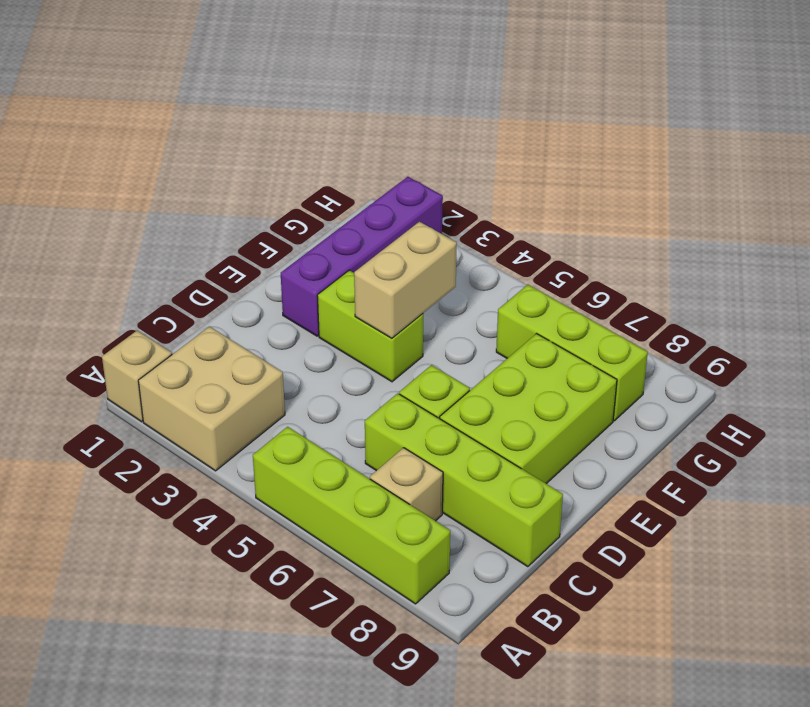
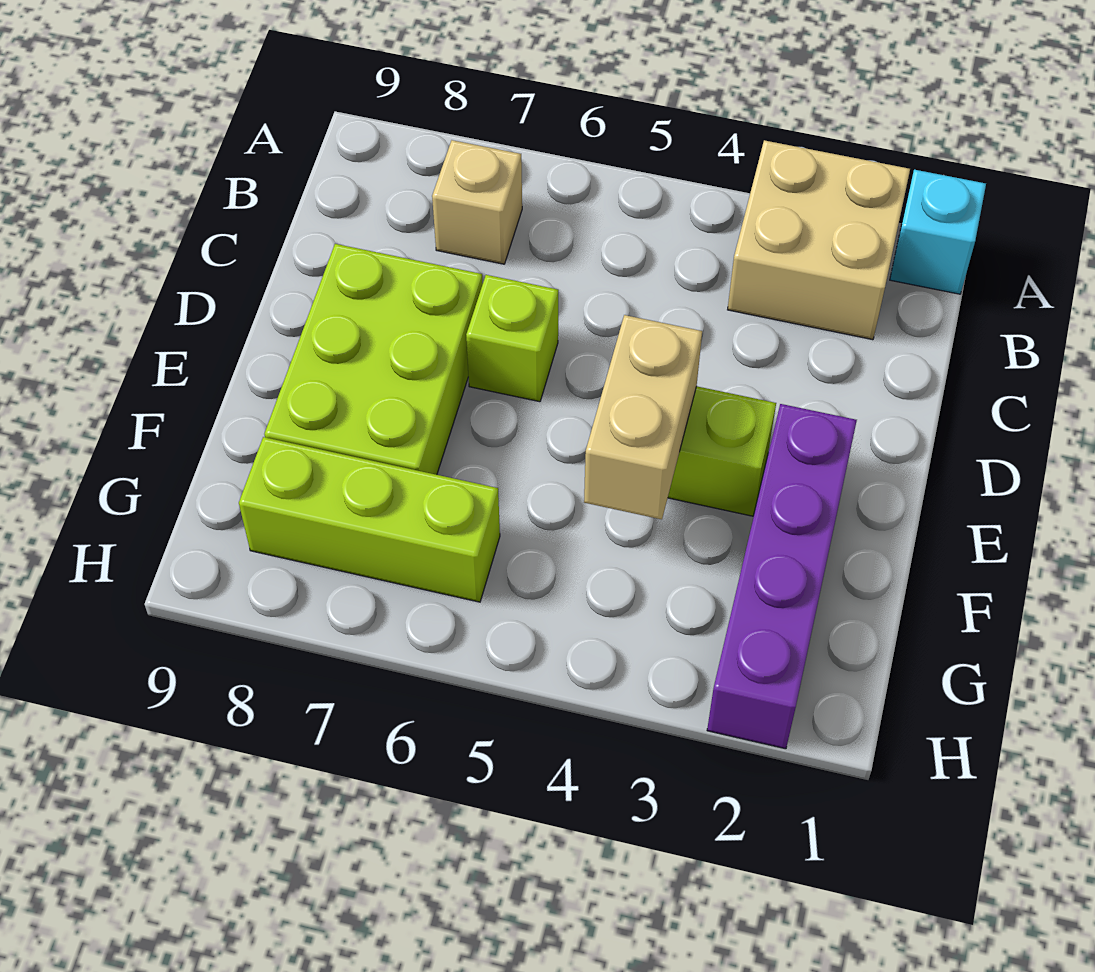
tan 1x1 brick [102,331,172,422] -> cyan 1x1 brick [890,170,986,294]
lime 1x4 brick [253,427,450,604] -> none
lime 1x4 brick [365,393,563,567] -> none

